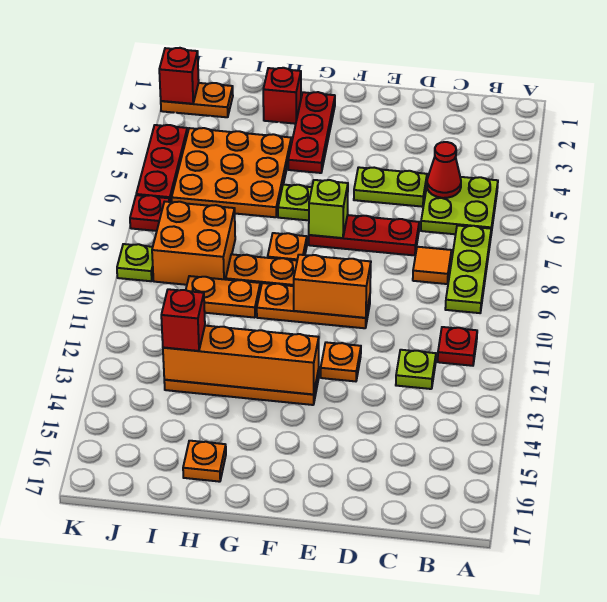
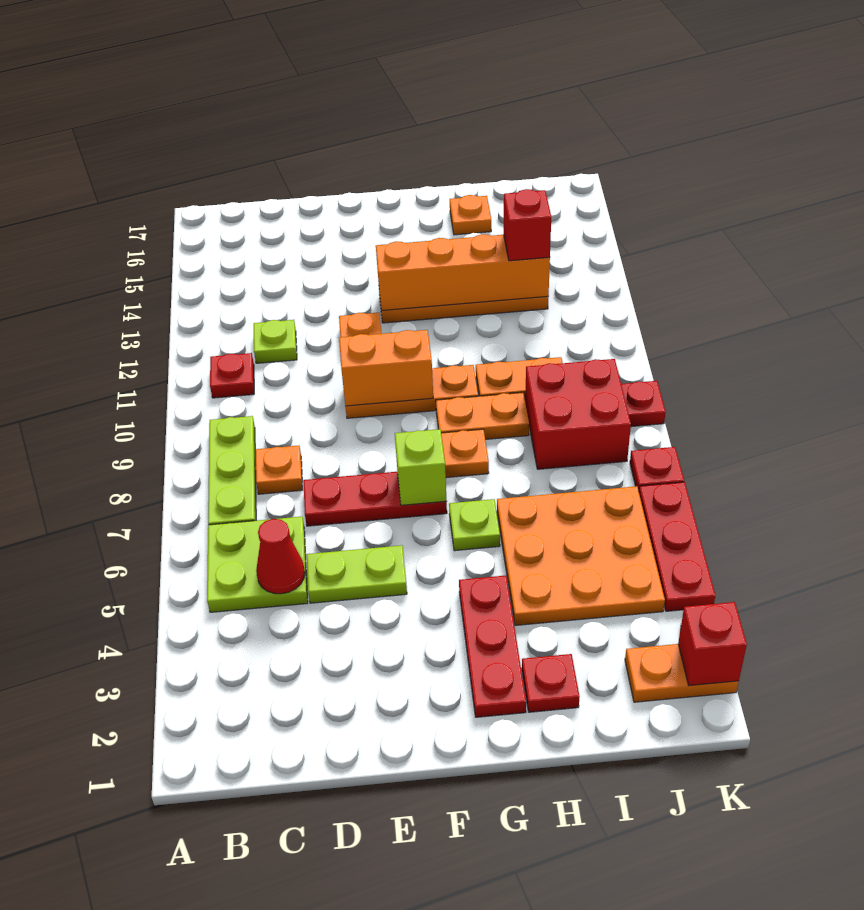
orange 1x1 tile [413,247,451,284] -> orange 1x1 plate [256,446,303,494]
red 1x1 brick [263,68,301,124] -> red 1x1 plate [522,654,580,712]
orange 2x2 brick [152,202,235,285] -> red 2x2 brick [525,359,631,469]
lime 1x1 plate [117,244,153,281] -> red 1x1 plate [621,381,666,427]

